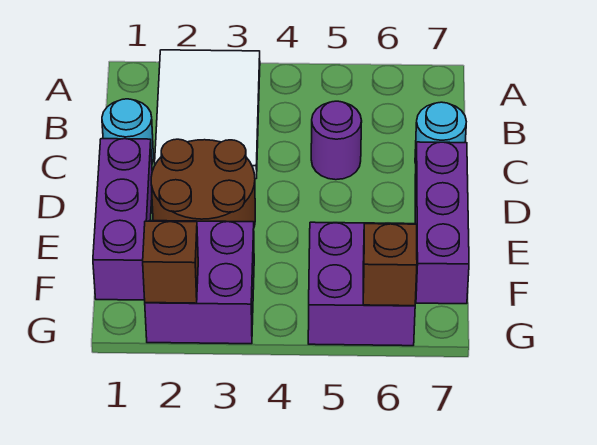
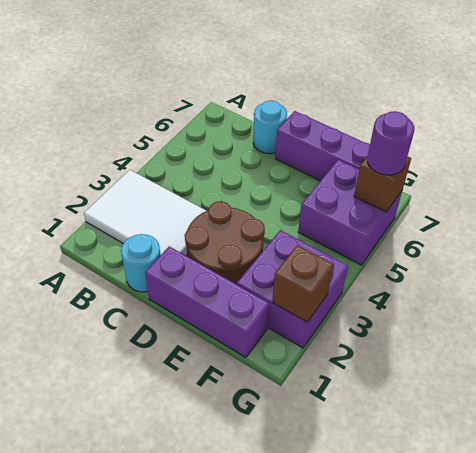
purple 1x1 round brick [311,101,362,180] -> purple 1x1 round brick moved to [367,111,414,175]

